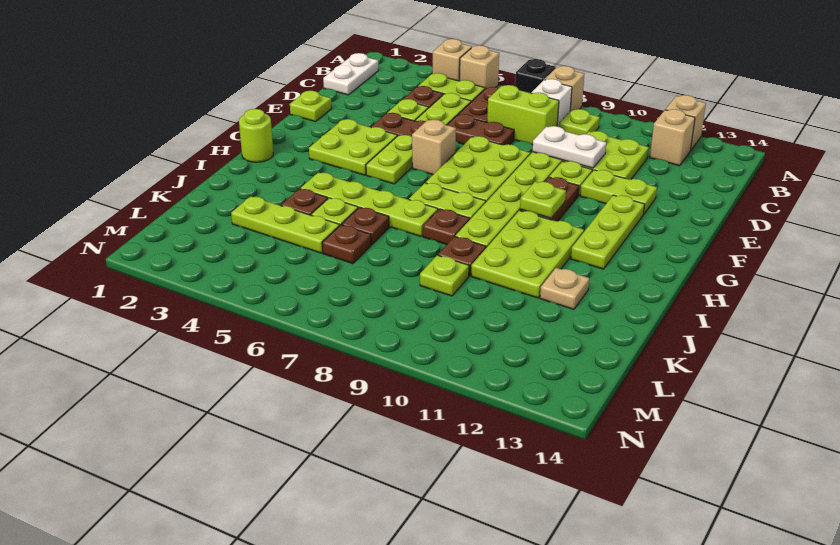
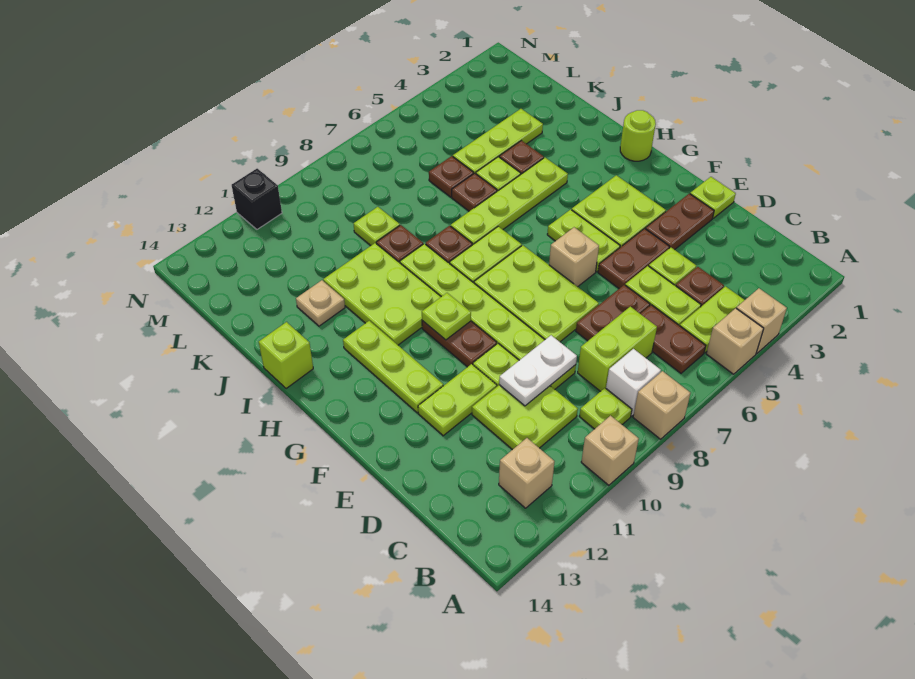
black 1x1 brick [515,59,556,93] -> black 1x1 brick moved to [232,169,282,229]
tan 1x1 brick [665,95,706,151] -> tan 1x1 brick moved to [581,416,639,485]
white 1x2 plate [323,53,378,95] -> none
none -> brown 1x2 plate [646,194,714,250]
none -> lime 1x1 brick [259,322,313,389]

